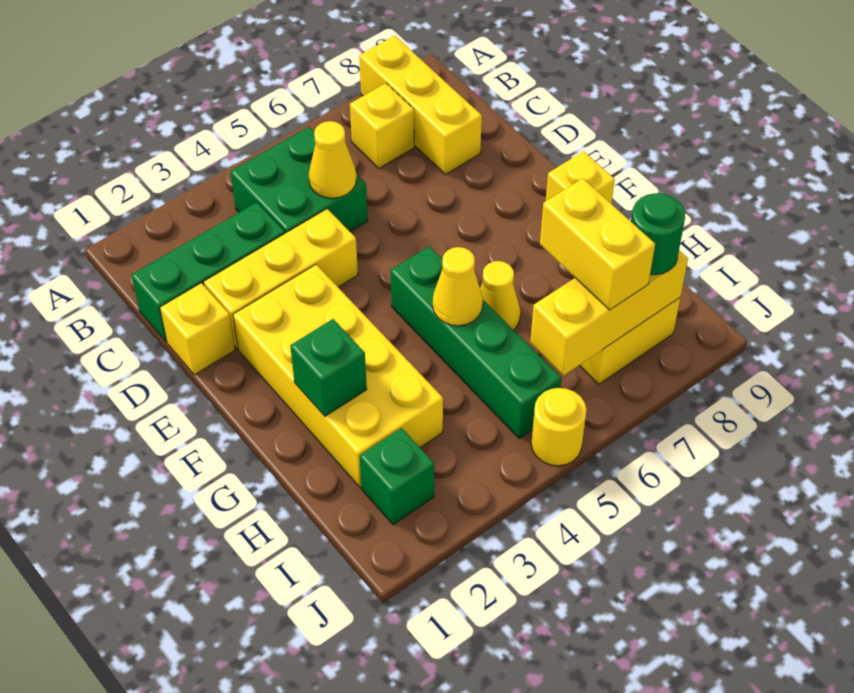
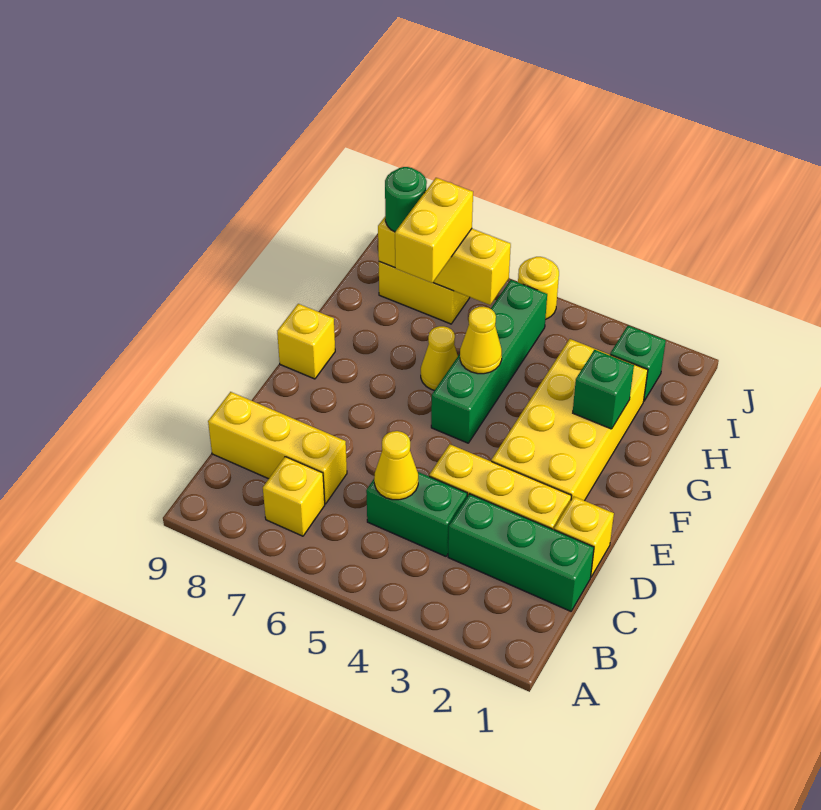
yellow 1x3 brick [359,36,482,174] -> yellow 1x3 brick turned to [208,392,347,504]
green 2x2 brick [231,127,368,233] -> green 1x2 brick [366,472,467,556]

